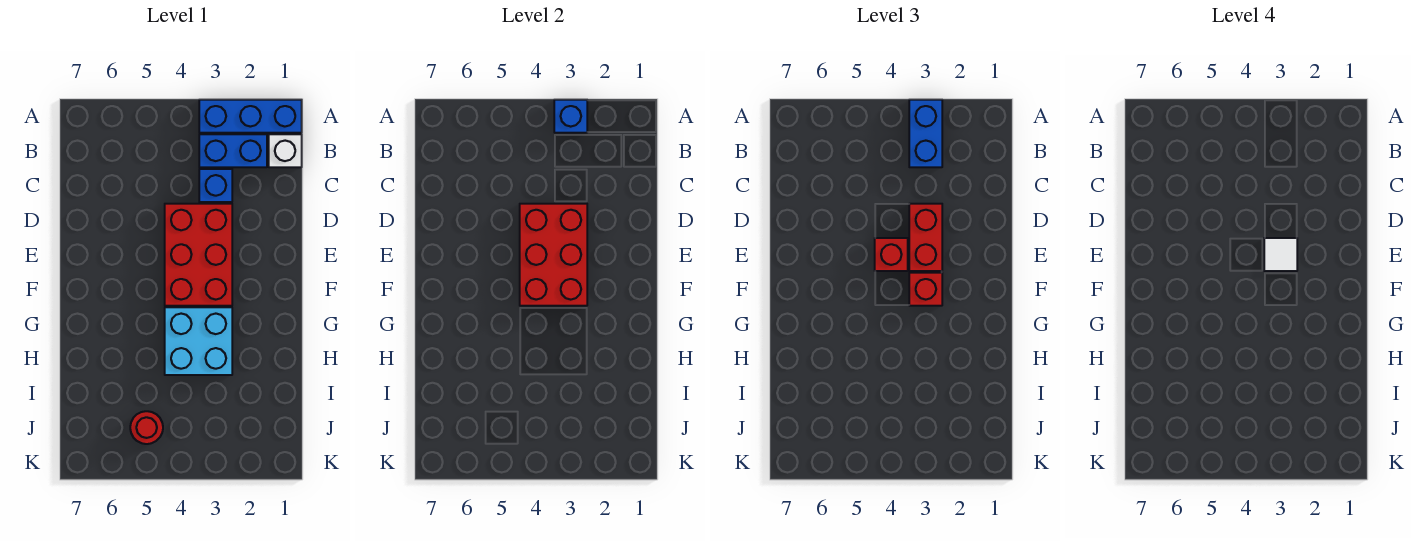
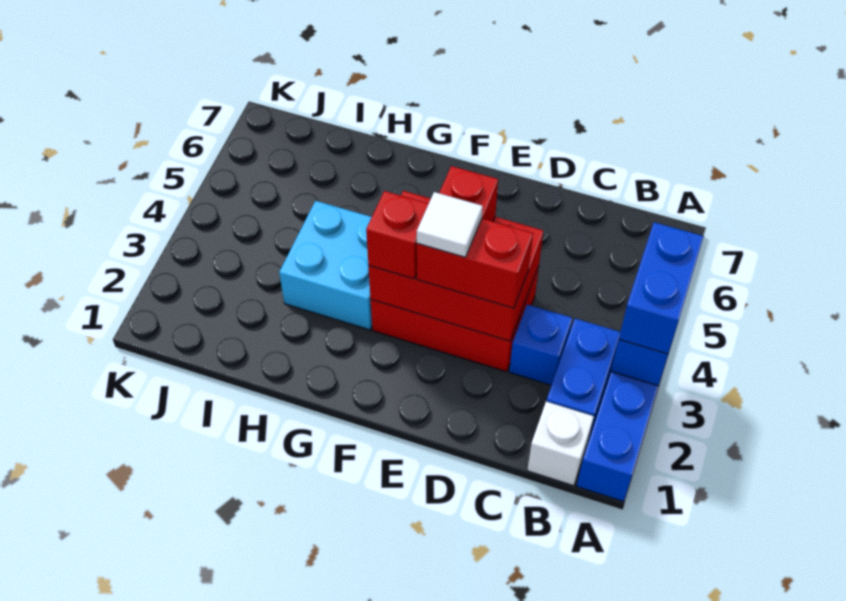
blue 1x2 brick [909,100,942,167] -> blue 1x2 brick turned to [619,222,704,354]
red 1x1 round brick [130,411,163,444] -> none

